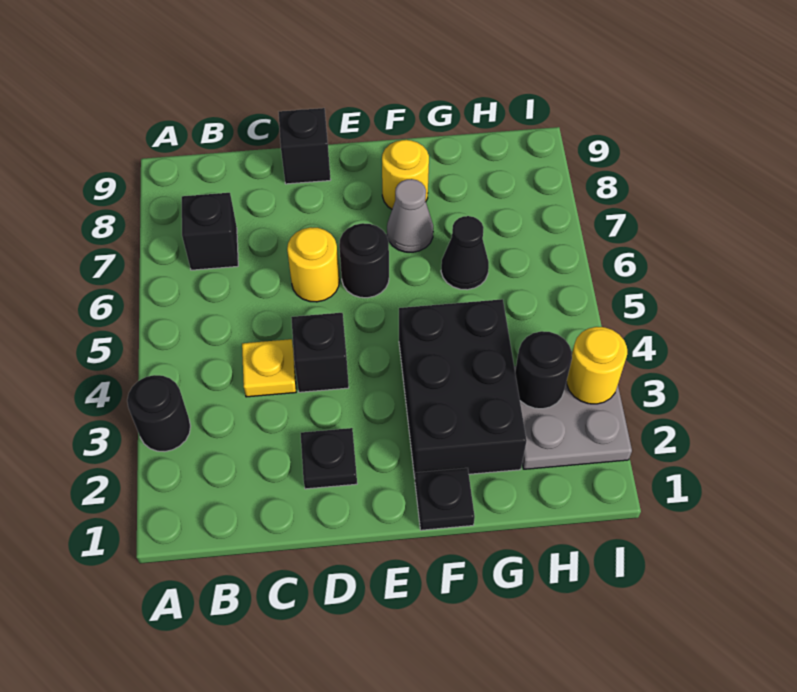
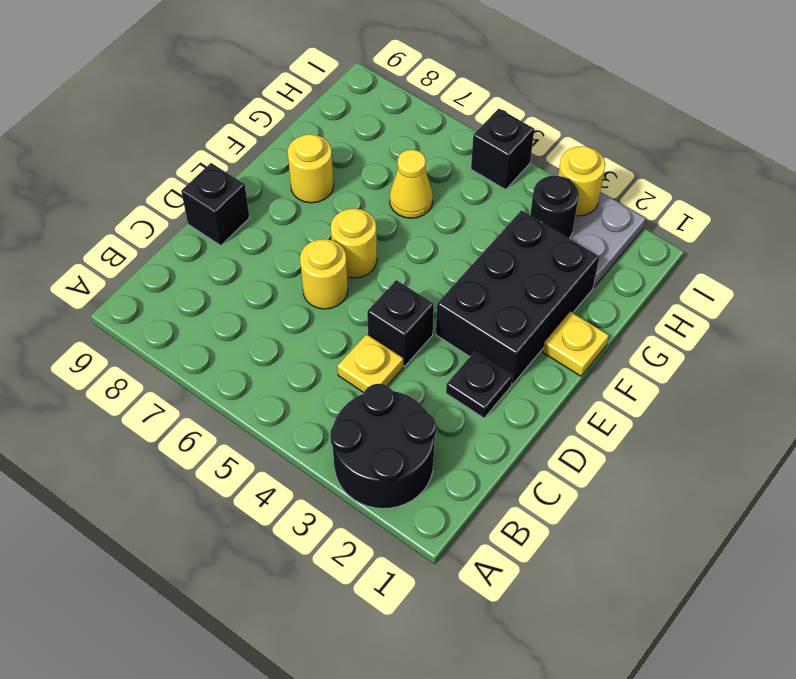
black 1x1 round brick [127,375,191,452] -> black 2x2 round brick [330,384,436,509]
black 1x1 brick [182,193,238,270] -> black 1x1 brick moved to [471,109,534,190]
black 1x1 round brick [339,223,389,298] -> yellow 1x1 round brick [331,208,377,278]
black 1x1 plate [415,468,475,530] -> yellow 1x1 plate [543,312,609,376]
black 2x3 brick [399,299,527,477] -> black 2x3 brick turned to [436,210,599,384]
grey 1x1 cone [387,179,433,252] -> none
black 1x1 cone [441,216,489,290] -> yellow 1x1 cone [390,150,433,218]

